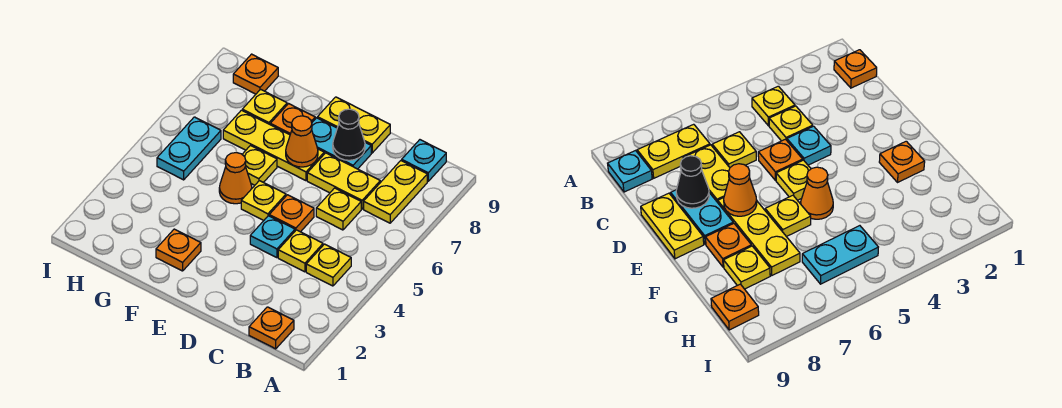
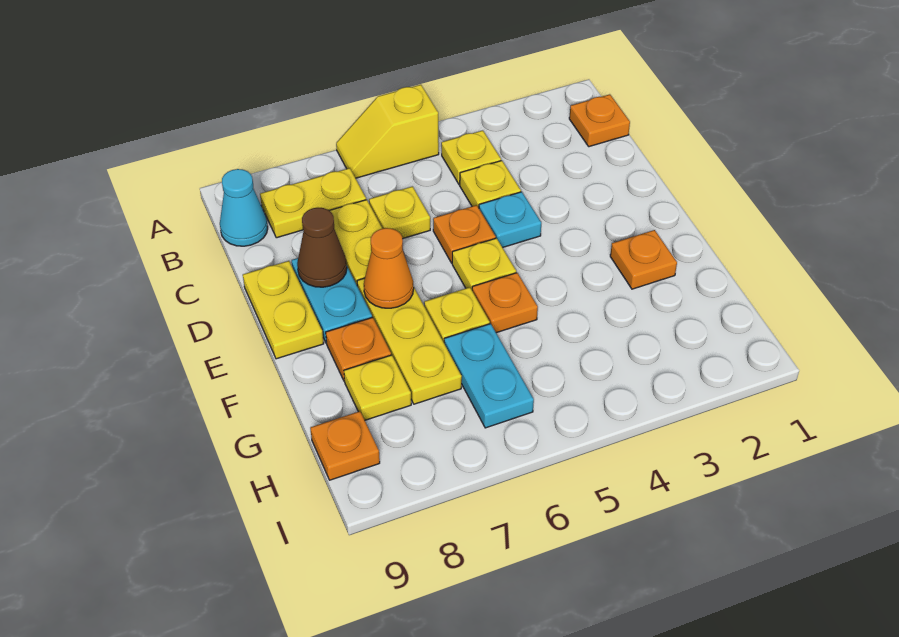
none -> yellow 1x2 slope [336,85,439,178]
cyan 1x1 plate [402,140,446,181] -> cyan 1x1 cone [220,169,268,246]
black 1x1 cone [333,109,365,160] -> brown 1x1 cone [297,208,347,287]
orange 1x1 cone [219,153,252,204] -> orange 1x1 plate [472,273,538,333]
cyan 1x2 plate [157,117,221,180] -> cyan 1x2 plate turned to [444,324,534,428]

